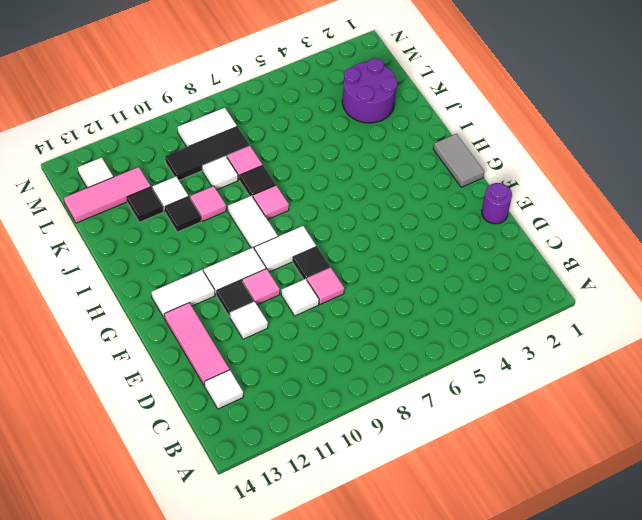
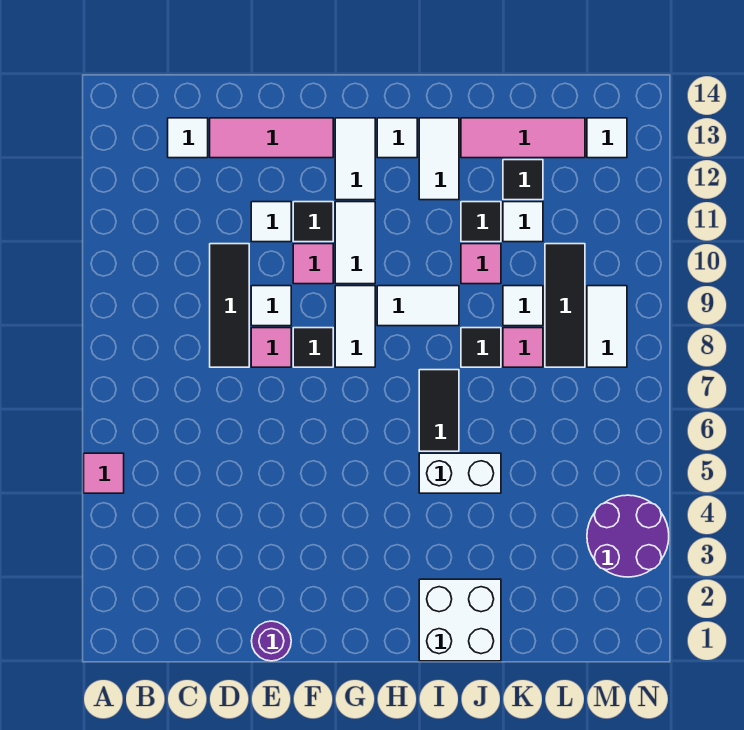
none -> black 1x3 tile [210,244,249,367]
grey 1x2 tile [433,134,484,187] -> none
none -> white 1x1 tile [377,118,417,158]
none -> white 2x2 brick [419,579,501,661]
none -> white 1x2 brick [419,453,501,493]
none -> black 1x2 tile [419,370,459,451]
pink 1x1 tile [253,185,289,220] -> pink 1x1 tile moved to [84,453,124,493]
none -> white 1x2 tile [419,118,459,200]
purple 2x2 round brick [342,58,397,123] -> purple 2x2 round brick moved to [587,495,669,577]
pink 1x3 tile [64,167,151,223] -> pink 1x3 tile turned to [461,118,585,158]

